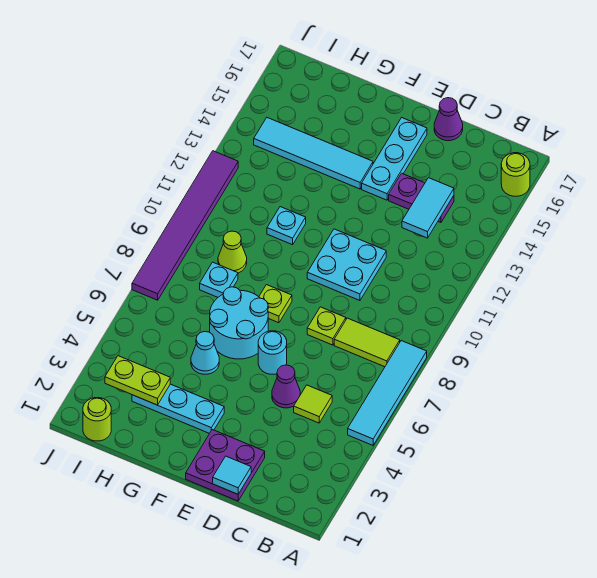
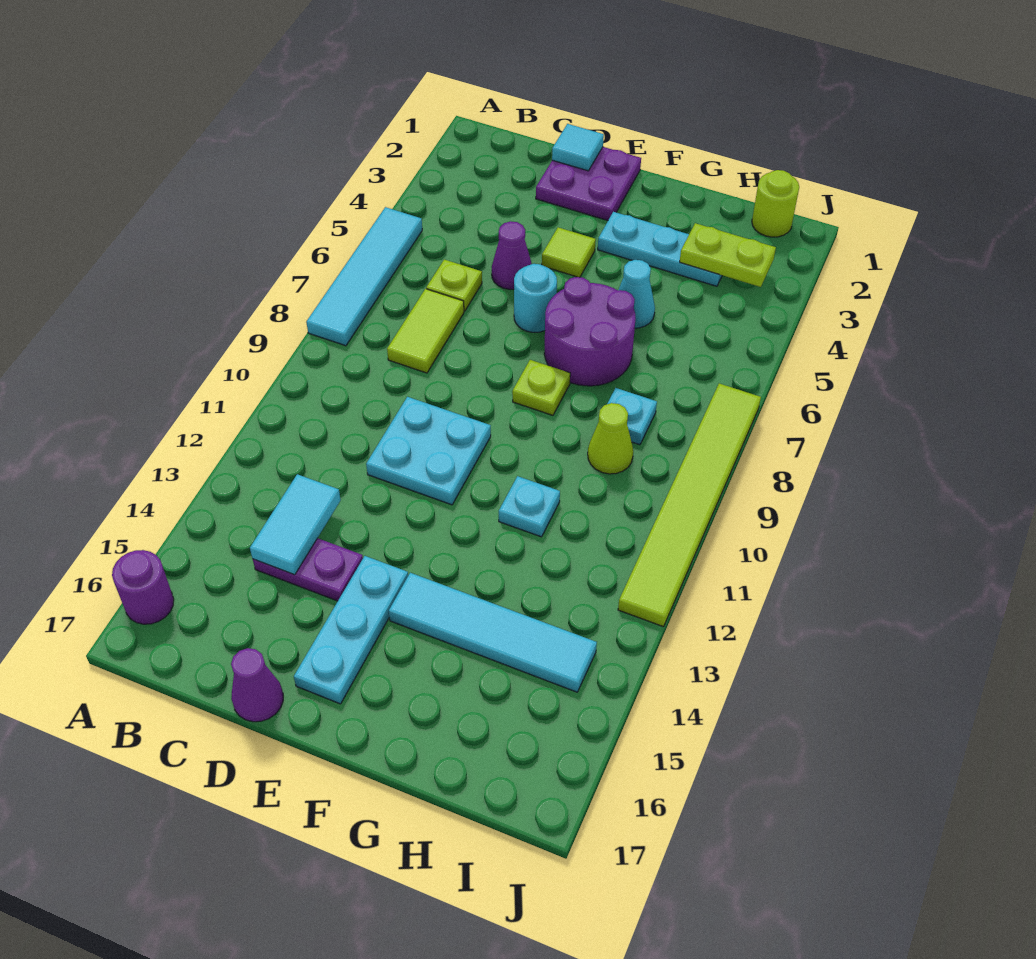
lime 1x1 round brick [501,153,530,196] -> purple 1x1 round brick [112,550,174,624]
lime 1x2 tile [334,318,400,367] -> lime 1x2 tile turned to [387,289,464,373]
lime 1x1 tile [294,385,332,423] -> lime 1x1 tile moved to [542,227,596,277]
lime 1x1 plate [307,307,346,345] -> lime 1x1 plate moved to [426,260,482,311]
cyan 2x2 round brick [210,287,268,359] -> purple 2x2 round brick [544,277,636,386]
purple 1x6 tile [132,151,238,300] -> lime 1x6 tile [618,383,761,627]

